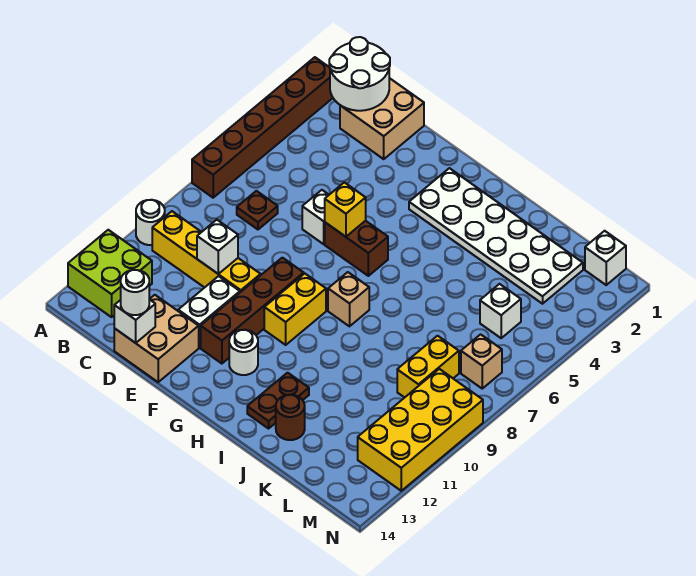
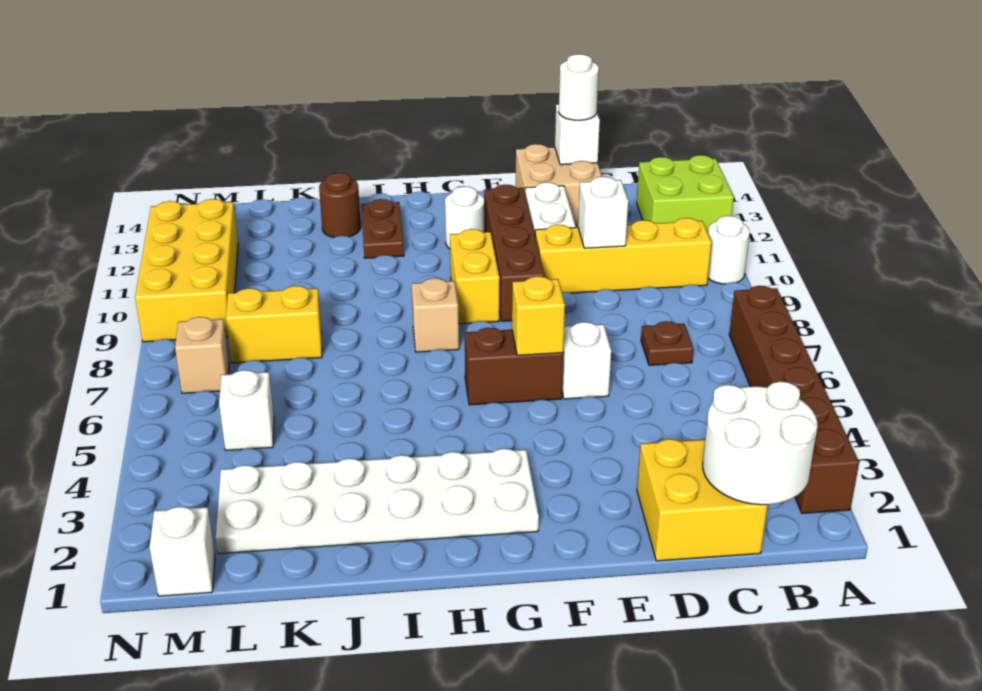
tan 2x2 brick [340,78,424,159] -> yellow 2x2 brick [637,439,768,561]
yellow 1x2 brick [397,336,459,398] -> yellow 1x2 brick turned to [226,286,322,363]

